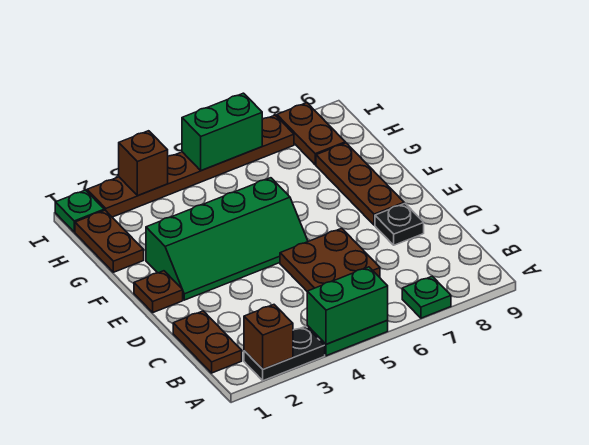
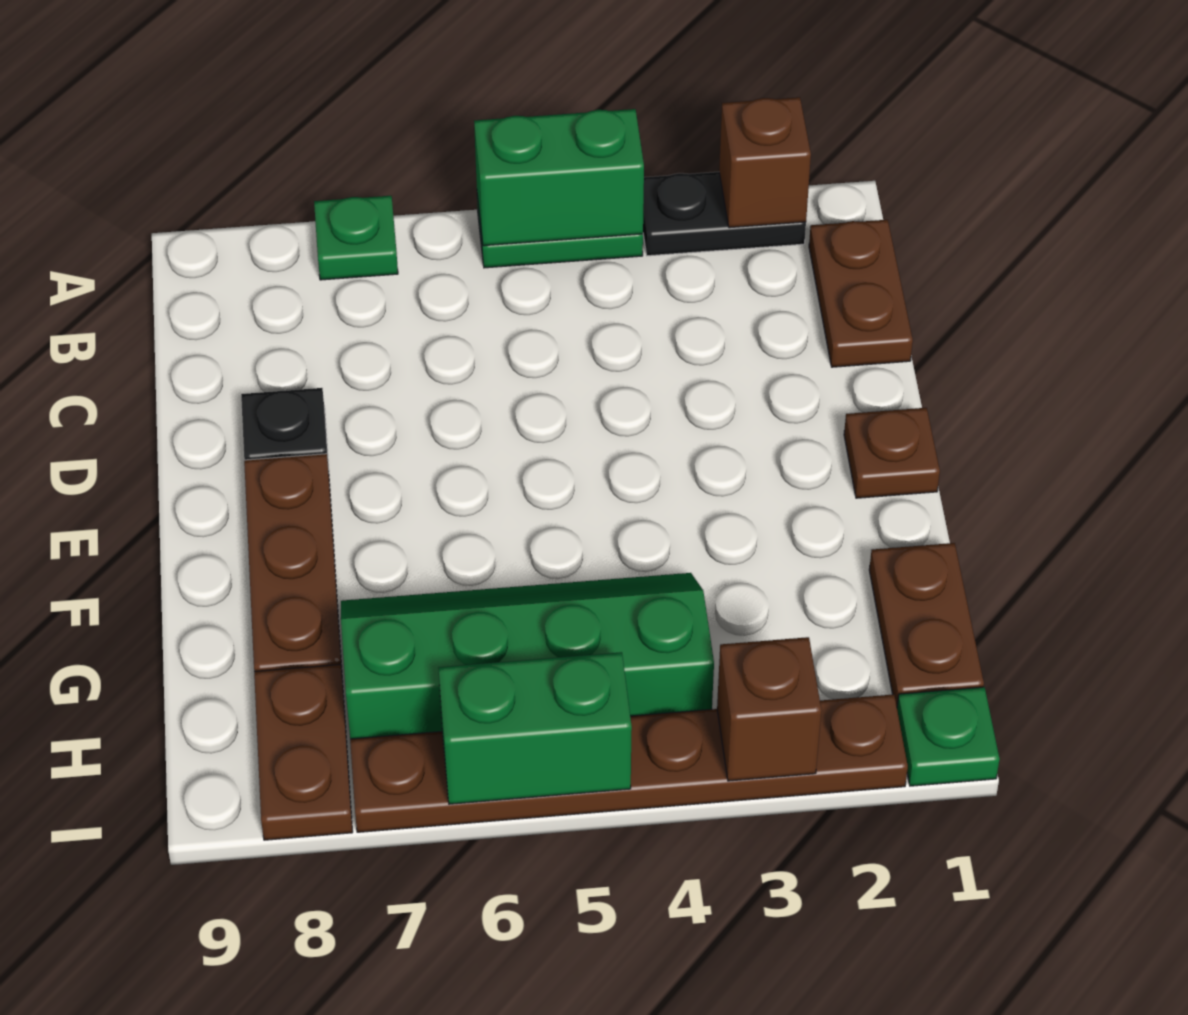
brown 2x2 plate [280,228,380,291] -> none
green 2x4 slope [146,178,308,300] -> green 2x4 slope moved to [341,573,714,739]

